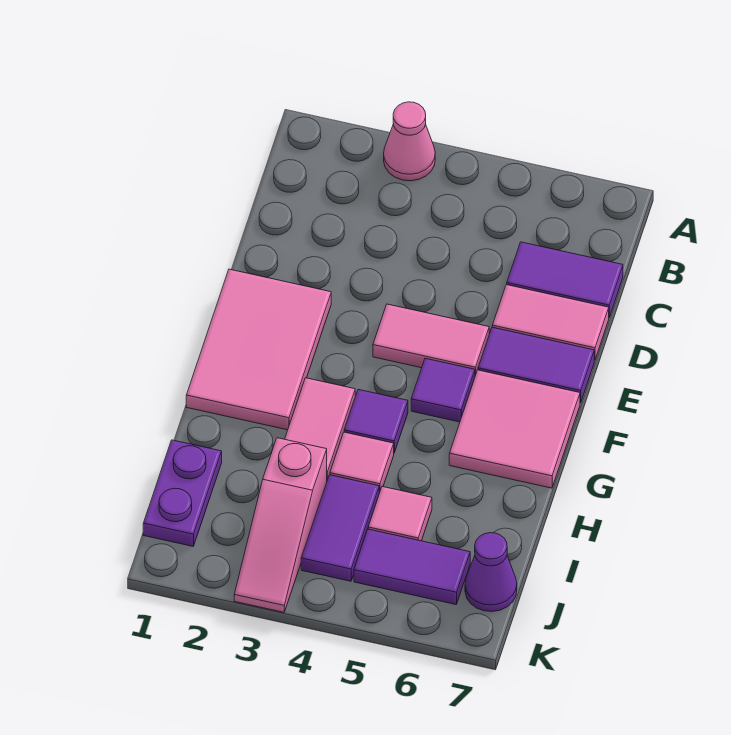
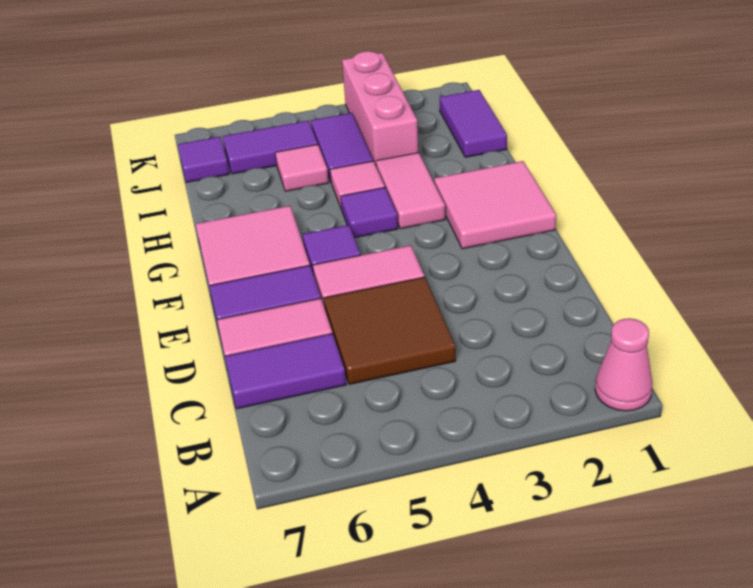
pink 1x1 cone [384,102,435,181] -> pink 1x1 cone moved to [595,318,653,411]
none -> brown 2x2 tile [324,277,456,384]
pink 2x3 tile [186,269,331,430] -> pink 2x2 tile [434,161,556,249]
purple 1x2 plate [143,440,222,546] -> purple 1x2 tile [440,90,507,157]
pink 1x3 slope [234,438,327,612] -> pink 1x3 brick [342,51,418,165]
purple 1x1 cone [465,533,517,612] -> purple 1x1 tile [178,137,229,183]

